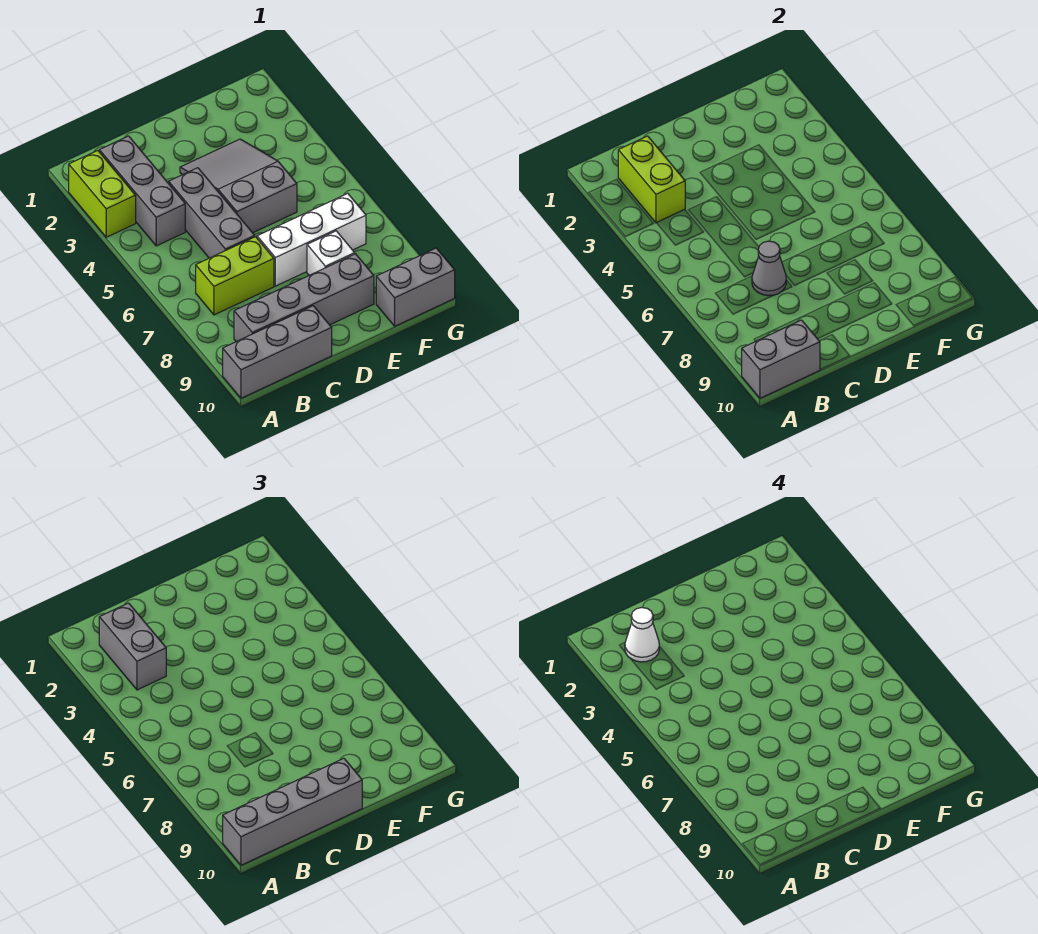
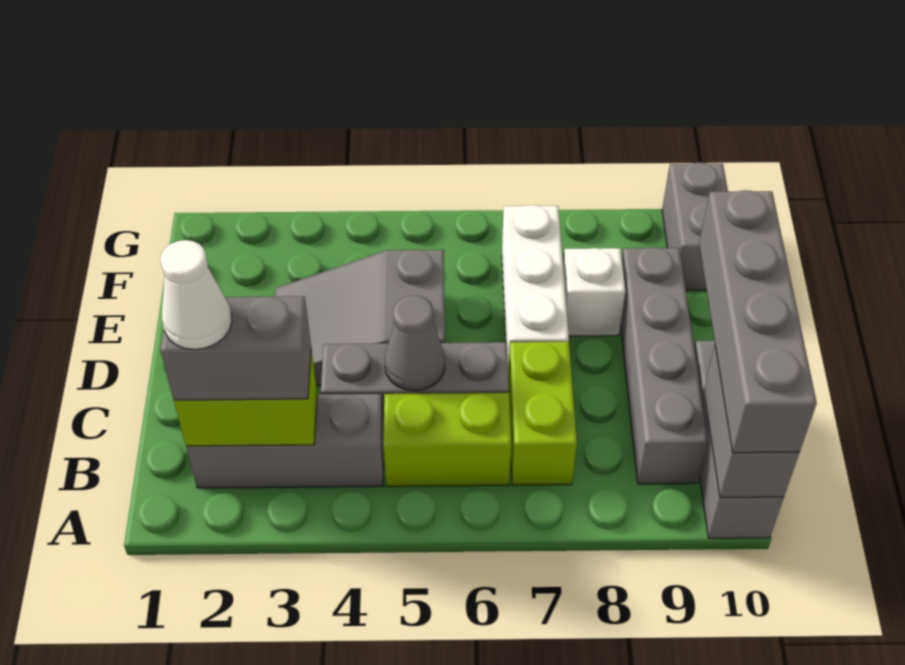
lime 1x2 brick [69,151,136,237] -> lime 1x2 brick moved to [383,393,511,486]
grey 1x1 cone [752,241,786,296] -> grey 1x1 cone moved to [385,295,445,391]

